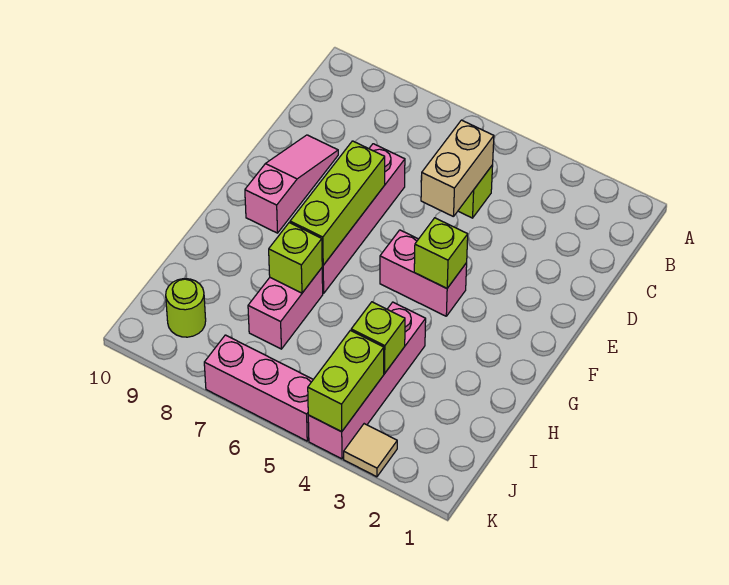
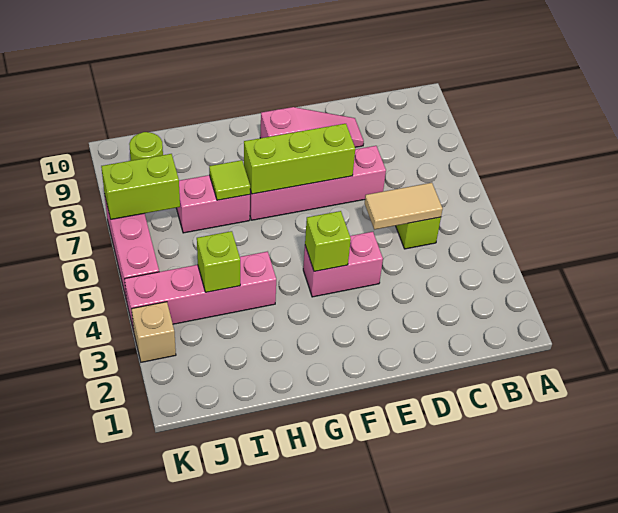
tan 1x2 brick [421,120,494,217] -> tan 1x2 tile [365,183,443,230]
pink 1x2 brick [380,230,467,316] -> pink 1x2 brick turned to [303,232,383,297]
lime 1x1 brick [269,223,322,293] -> lime 1x1 tile [209,160,250,200]
lime 1x2 brick [308,330,384,432] -> lime 1x2 brick moved to [101,154,180,219]
tan 1x1 tile [344,424,397,477] -> tan 1x1 brick [132,302,176,362]

